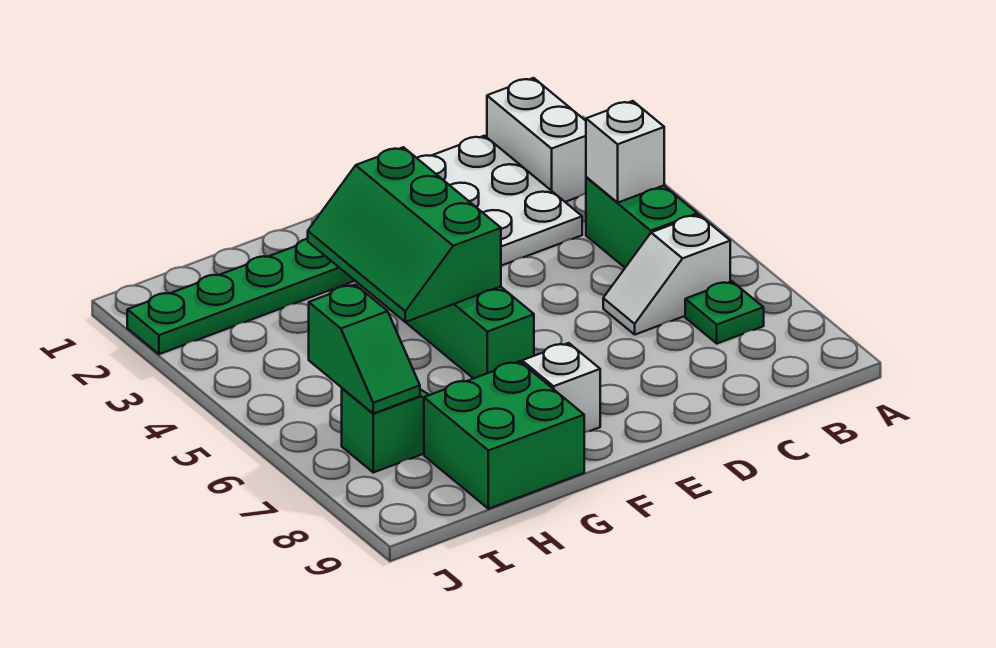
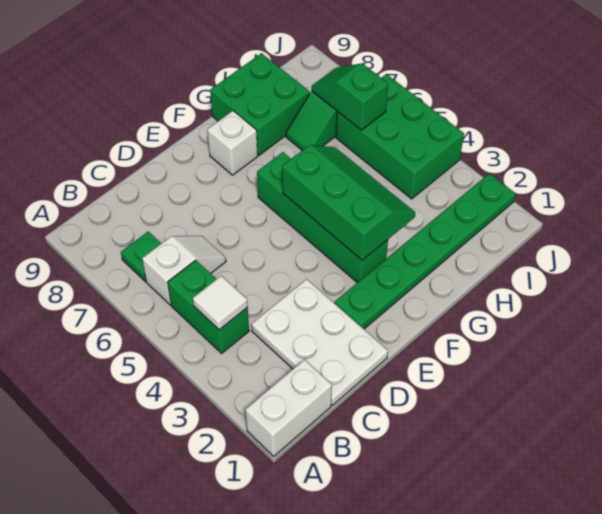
white 1x2 brick [487,78,586,202] -> white 1x2 brick turned to [245,360,332,456]
white 1x1 brick [586,101,664,202] -> white 1x1 tile [193,276,248,330]
none -> green 2x3 brick [336,74,464,199]

